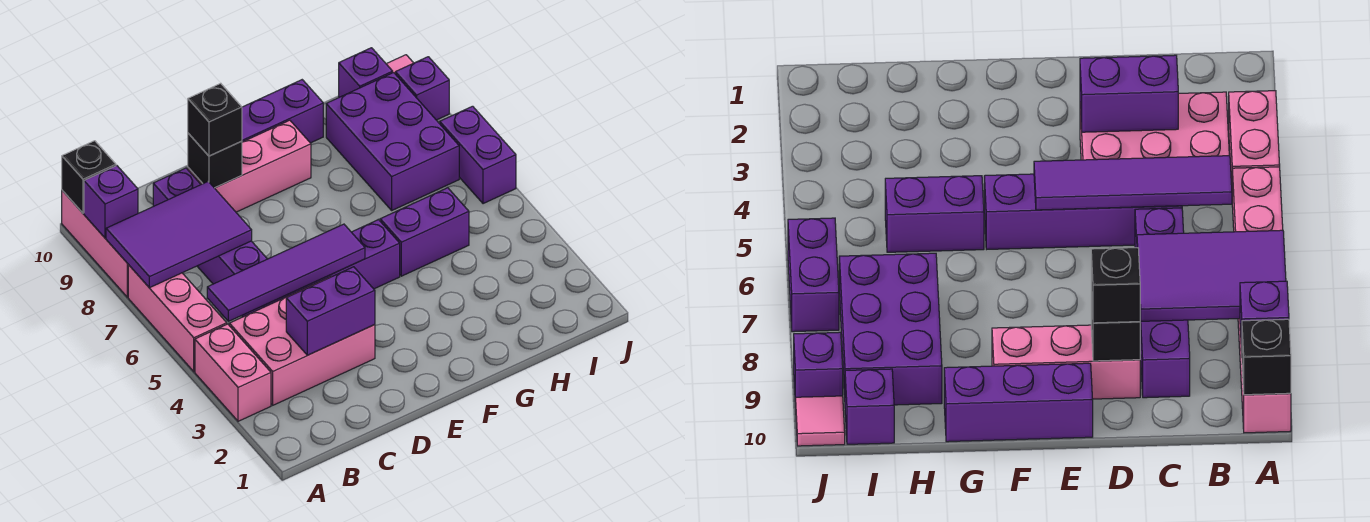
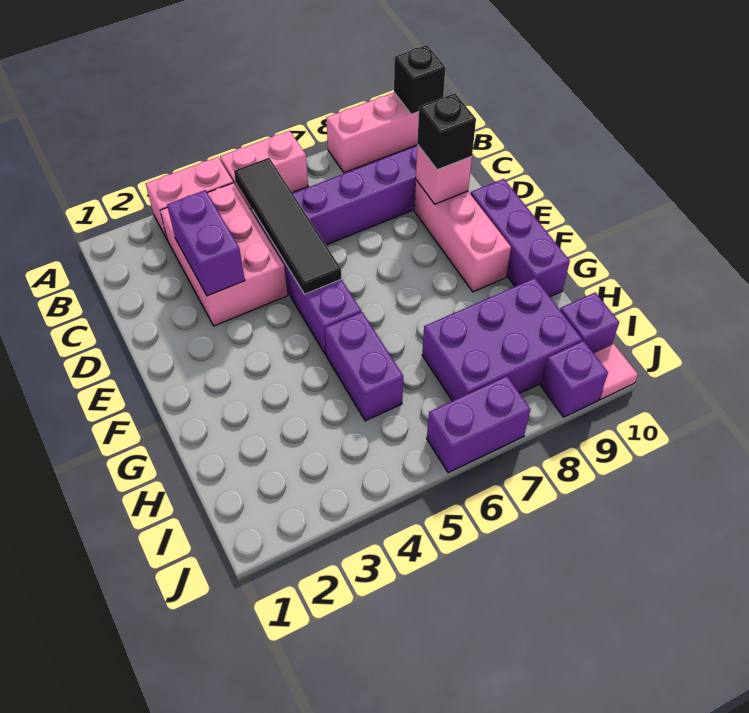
pink 1x3 brick [128,265,227,372] -> pink 1x2 brick [220,131,308,209]
purple 2x3 tile [106,182,252,288] -> none
purple 1x1 brick [84,166,138,238] -> none
purple 1x4 tile [207,224,365,321] -> black 1x4 tile [234,158,341,294]
black 1x1 brick [188,133,242,188] -> pink 1x1 brick [416,145,472,204]

